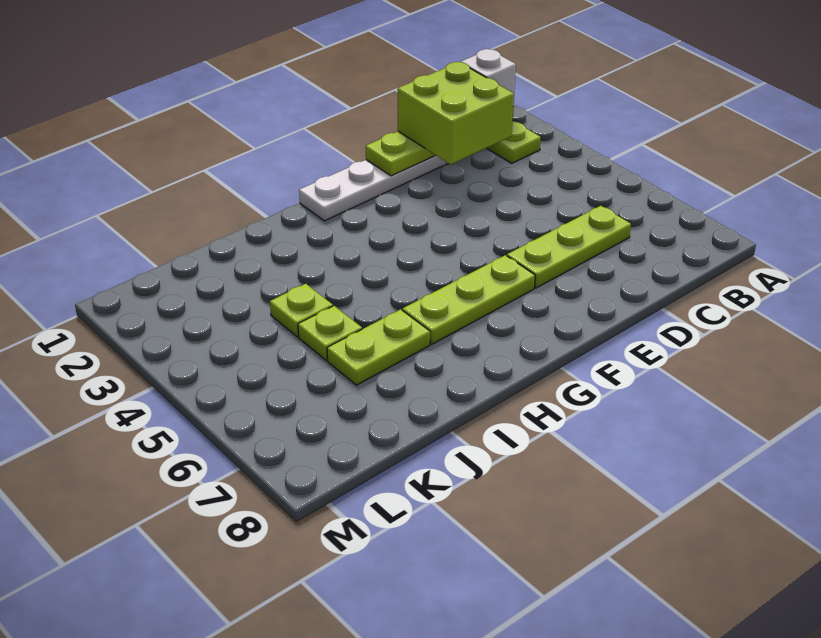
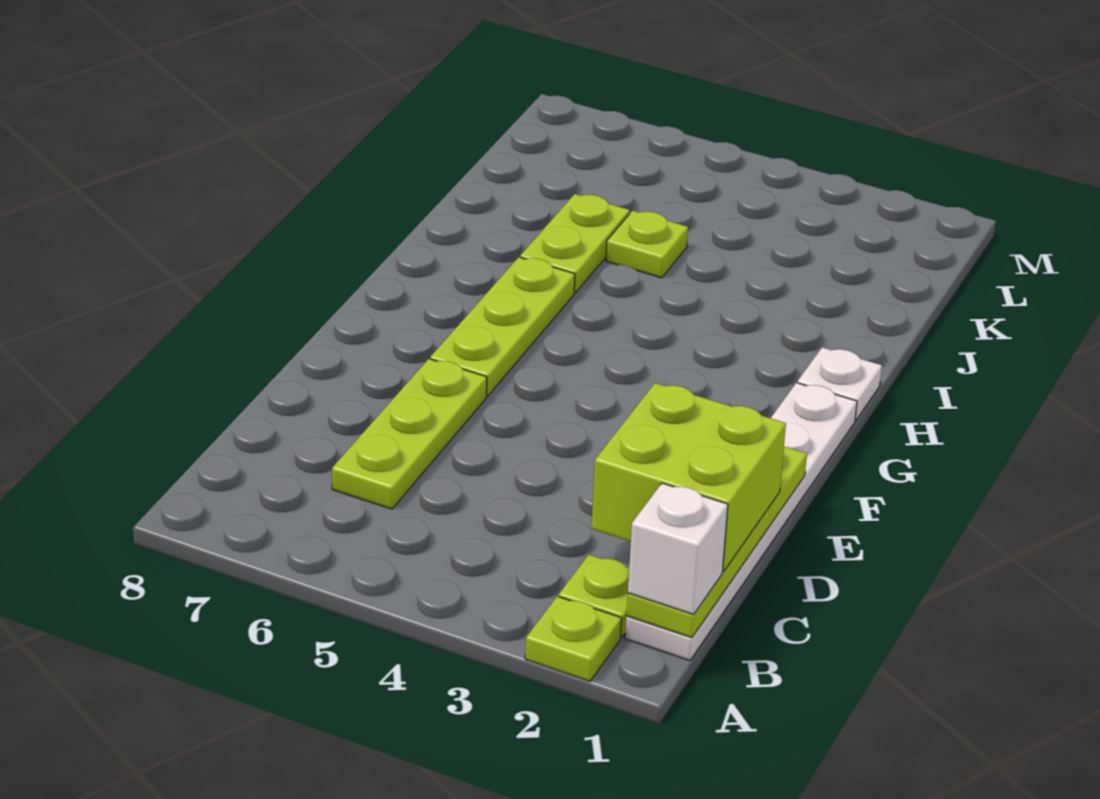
none -> white 1x1 plate [797,347,882,420]
lime 1x1 plate [270,284,333,337] -> lime 1x1 plate moved to [525,596,622,681]

